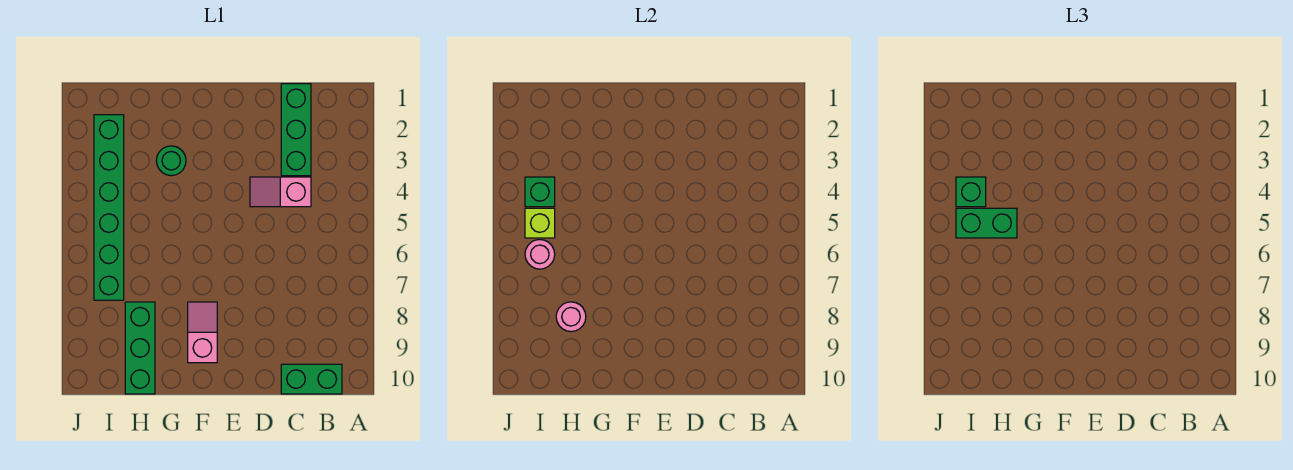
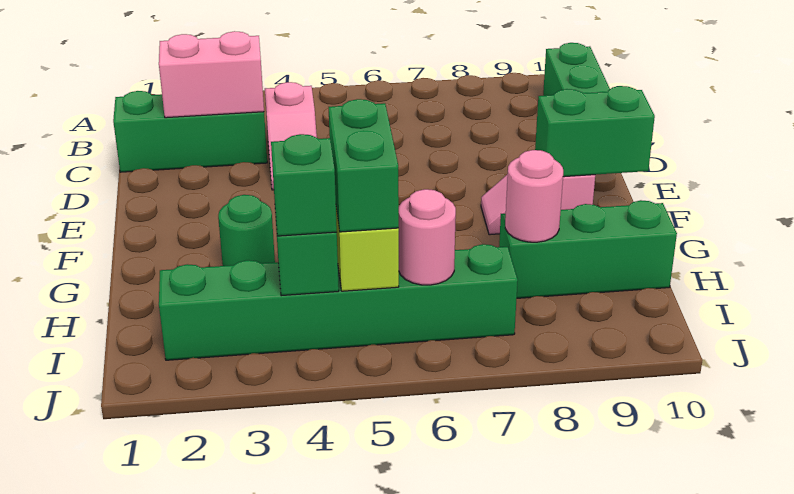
none -> pink 1x2 brick [159,31,264,118]
none -> green 1x2 brick [535,86,655,177]

